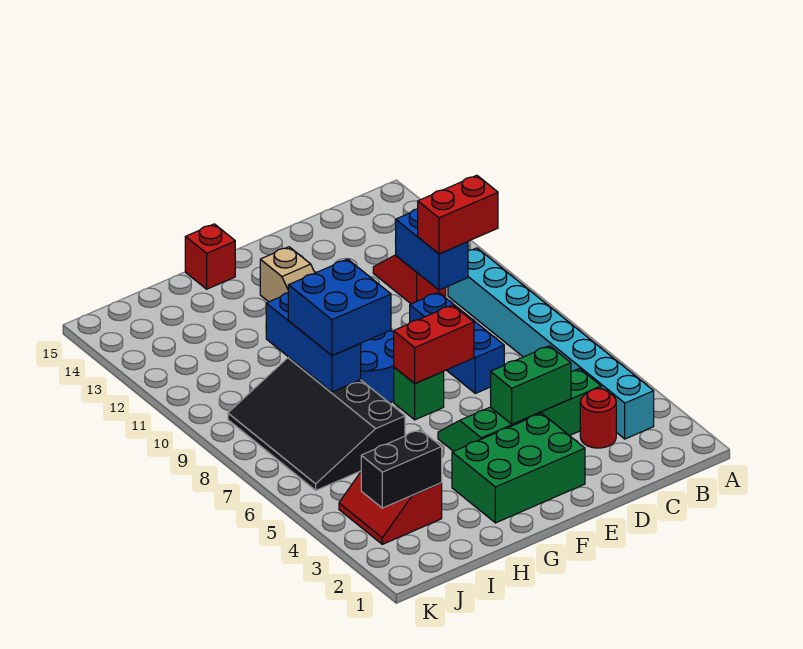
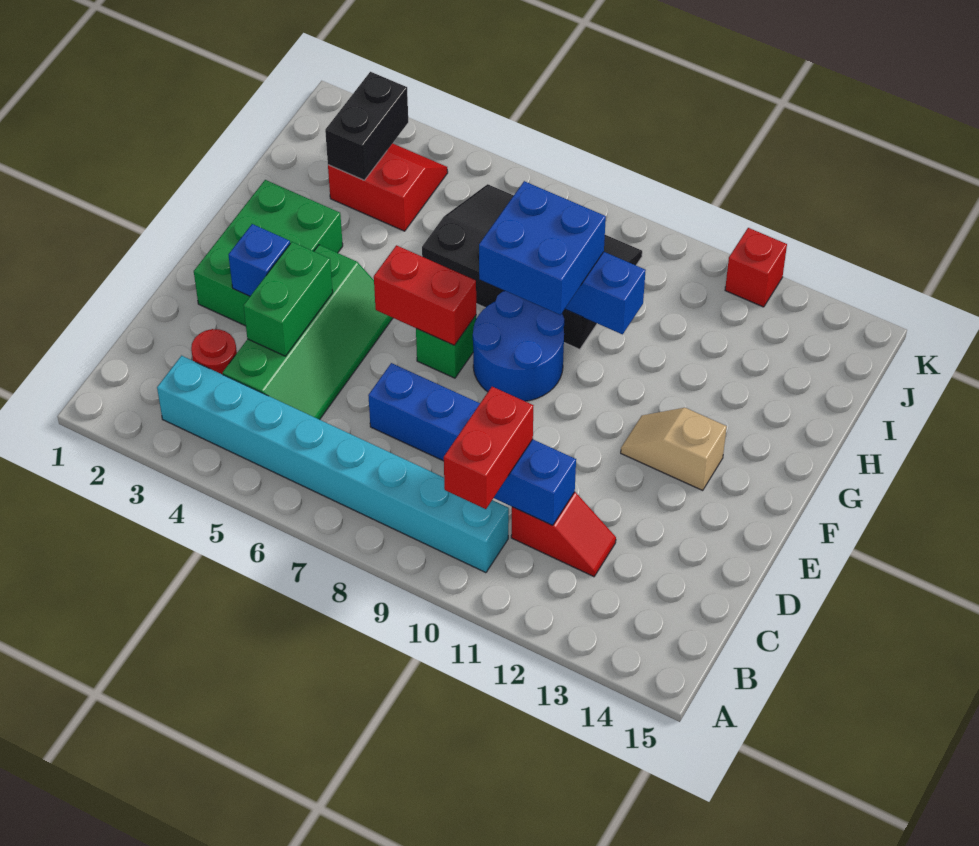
none -> blue 1x1 brick [229,224,290,296]
red 1x2 brick [394,305,474,384] -> red 1x2 brick turned to [374,245,476,345]
red 1x1 brick [185,224,235,289] -> red 1x1 brick moved to [725,228,787,307]

